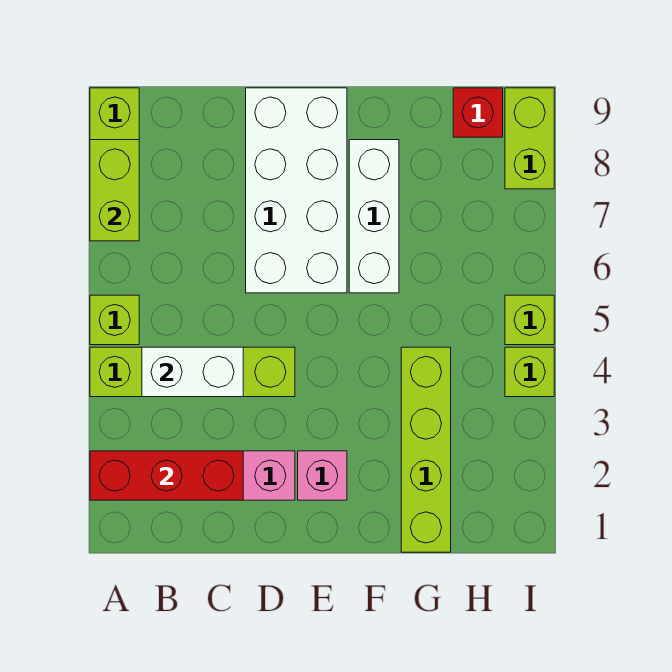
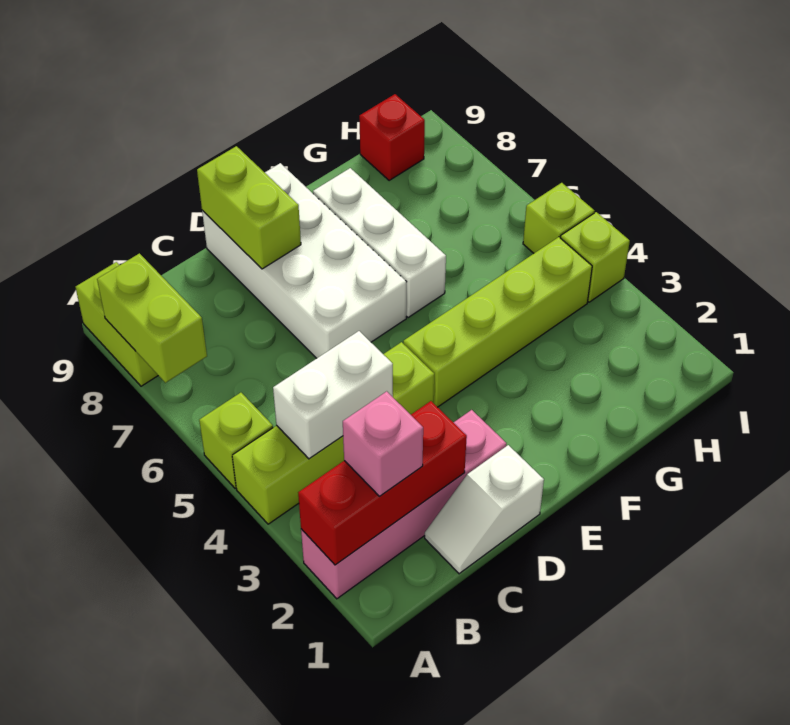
none -> white 1x2 slope [425,445,544,574]
pink 1x1 brick [298,451,347,500] -> pink 1x1 brick moved to [343,391,423,496]
lime 1x4 brick [401,347,451,552] -> lime 1x4 brick turned to [403,237,592,407]
lime 1x2 brick [505,88,554,189] -> lime 1x2 brick moved to [197,146,301,269]

